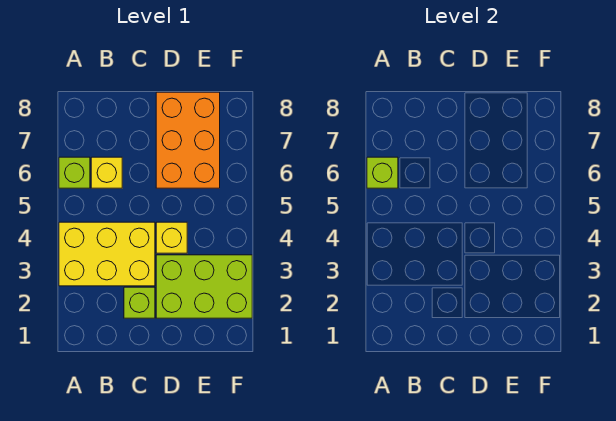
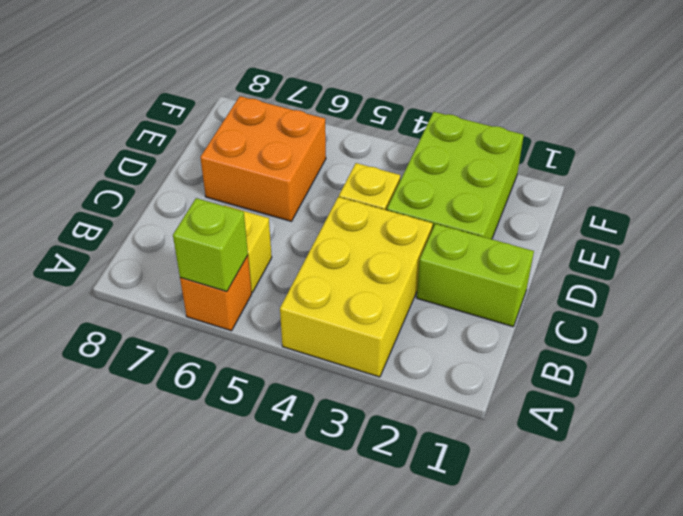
lime 1x1 brick [59,157,90,188] -> orange 1x1 brick [180,256,252,331]
lime 1x1 brick [124,287,155,318] -> lime 1x2 brick [417,224,534,327]
orange 2x3 brick [156,92,220,188] -> orange 2x2 brick [200,96,326,221]

